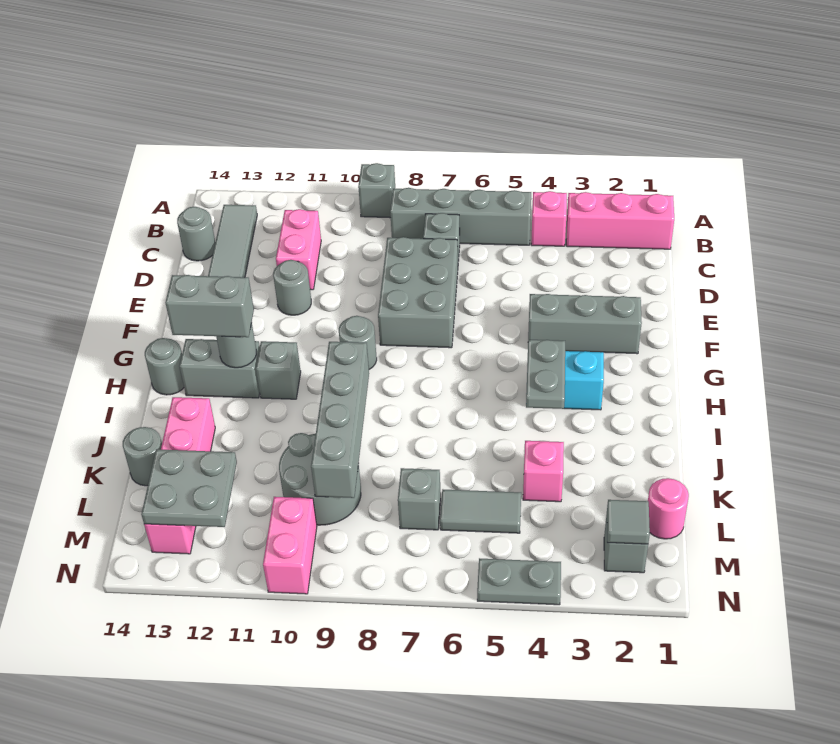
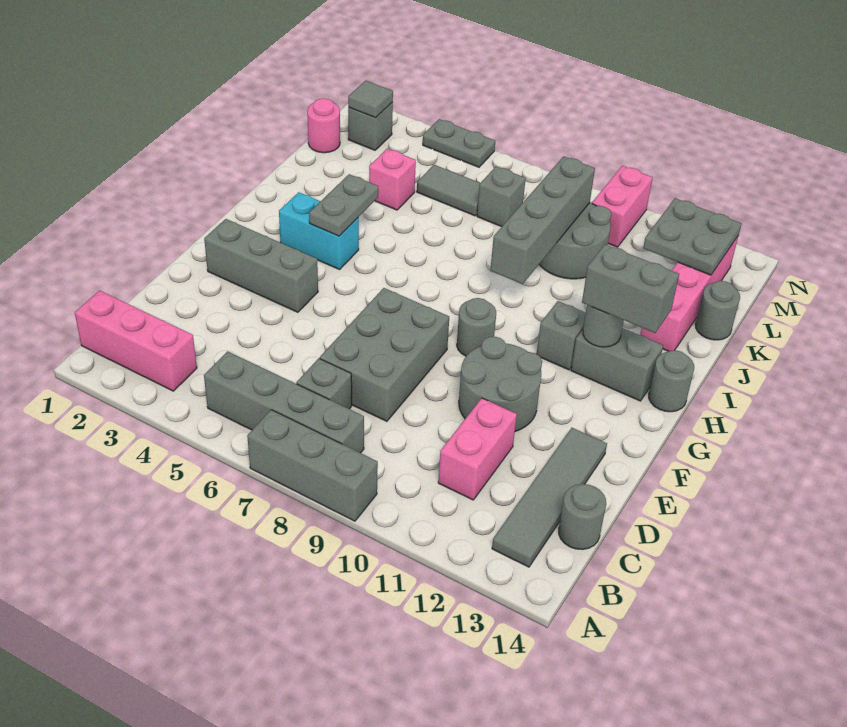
grey 1x1 brick [358,163,395,218] -> grey 1x3 brick [247,410,378,521]
pink 1x1 brick [531,191,567,246] -> none
grey 1x1 round brick [273,260,311,315] -> grey 2x2 round brick [459,336,542,432]

